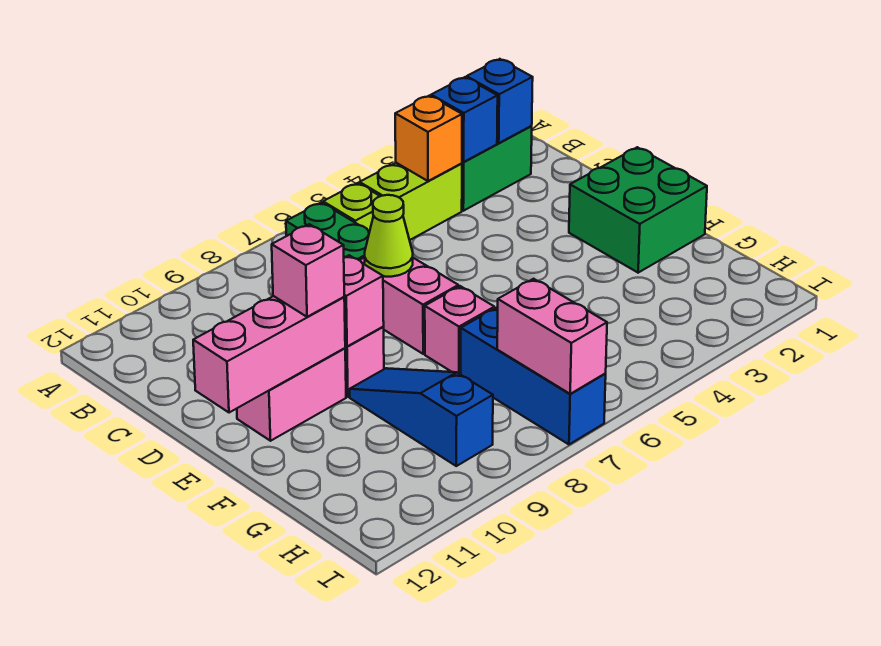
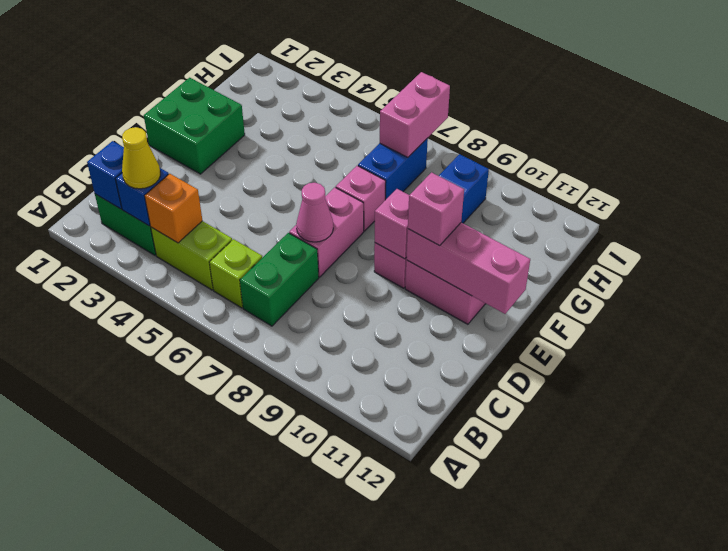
none -> yellow 1x1 cone [122,127,160,189]
lime 1x1 cone [364,195,413,277] -> pink 1x1 cone [296,183,333,242]
blue 1x3 brick [461,308,606,444] -> blue 1x2 brick [358,138,428,200]

